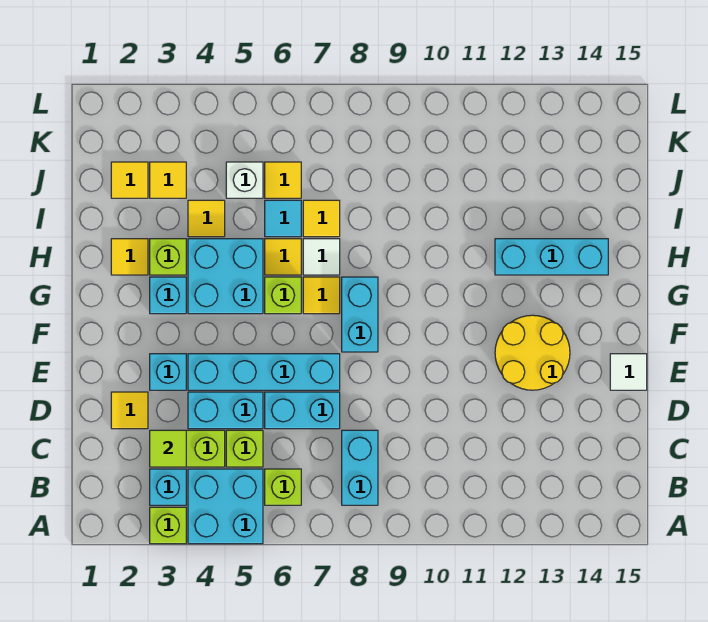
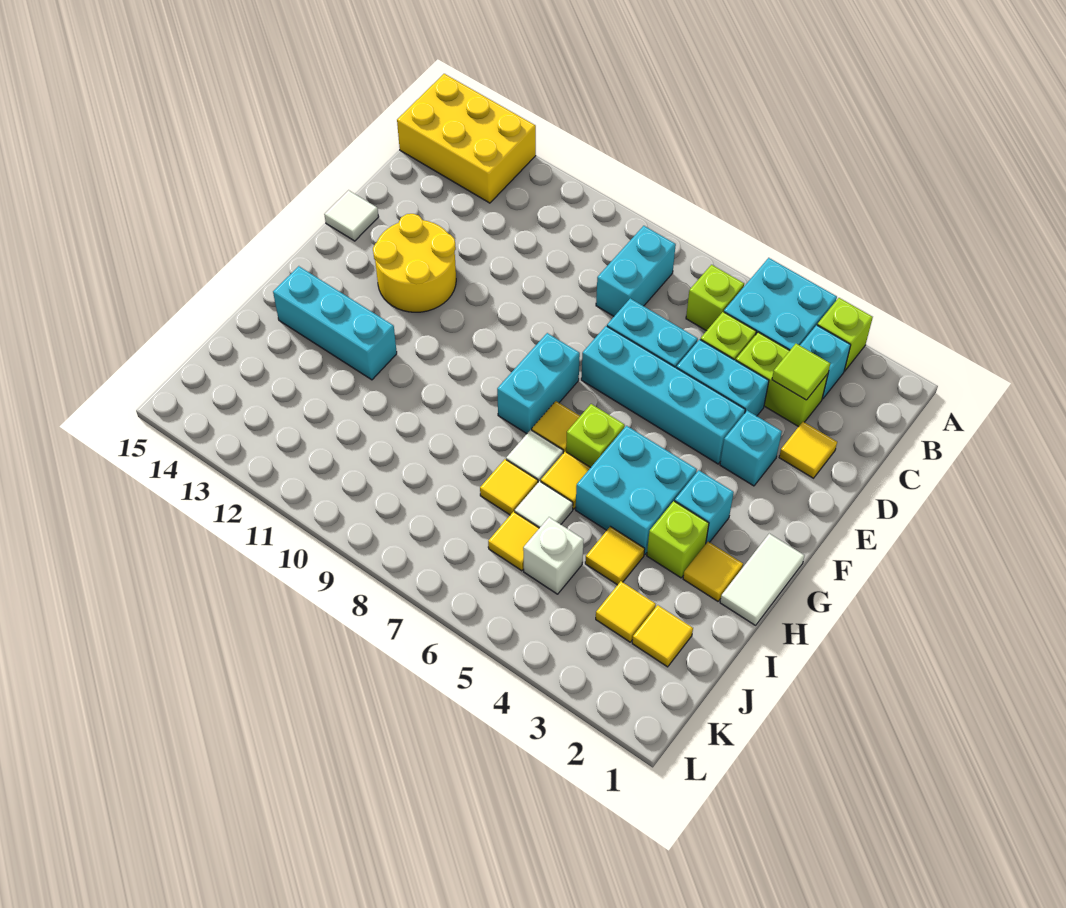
none -> yellow 2x3 brick [397,74,536,203]
none -> white 1x2 tile [720,534,805,625]
cyan 1x1 tile [265,200,301,237] -> white 1x1 tile [515,481,573,528]

